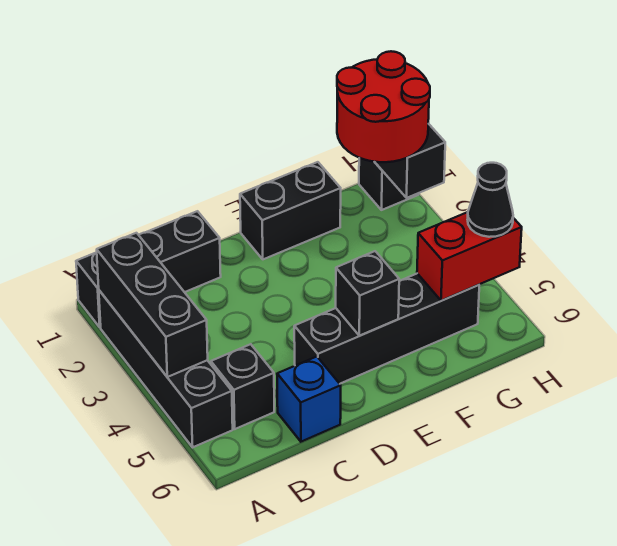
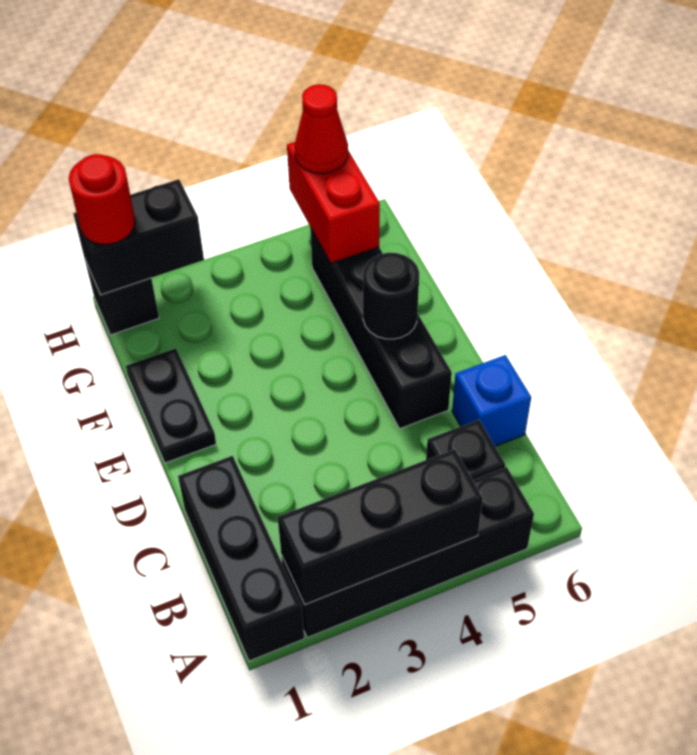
black 1x2 brick [240,162,341,259] -> black 1x2 plate [126,348,216,463]
black 1x1 brick [336,251,399,336] -> black 1x1 round brick [363,253,419,339]
red 2x2 round brick [337,51,430,162] -> red 1x1 round brick [69,154,135,245]
black 1x1 cone [468,163,513,237] -> red 1x1 cone [295,84,348,174]

